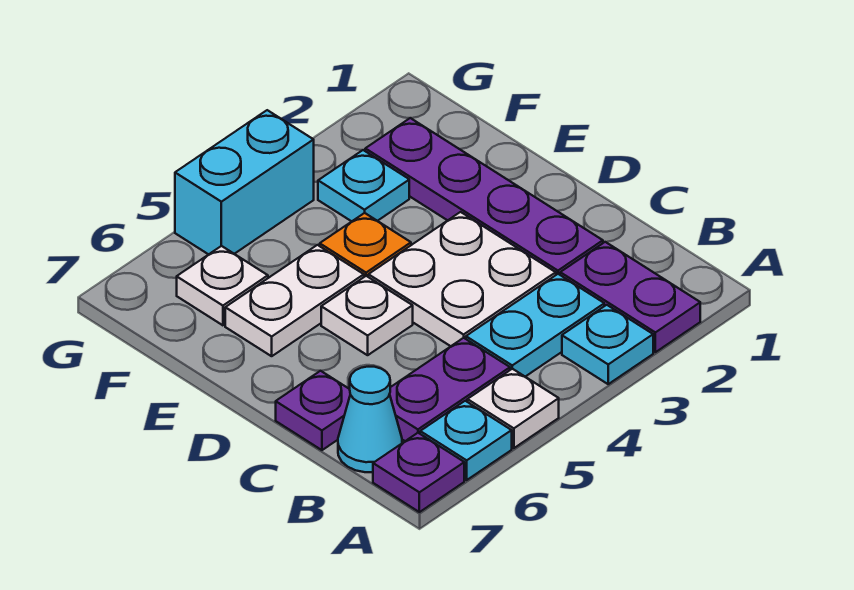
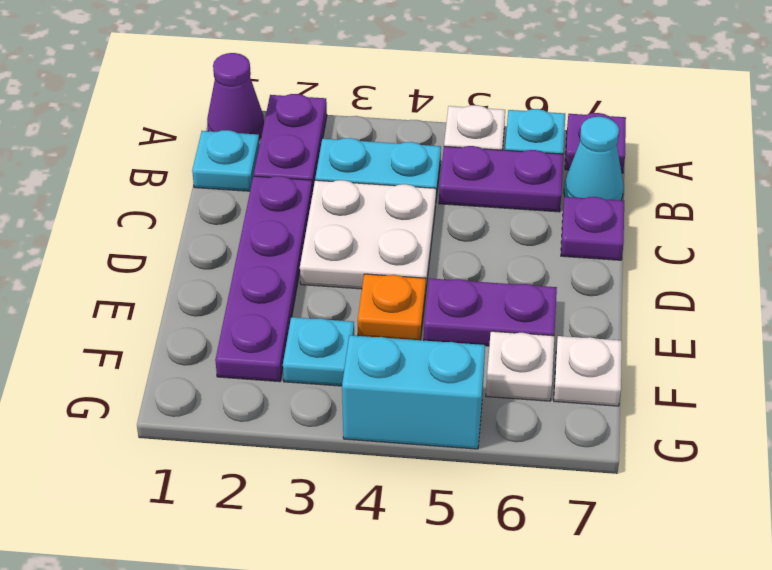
none -> purple 1x1 cone [207,53,264,139]
cyan 1x1 plate [562,305,653,384] -> cyan 1x1 plate moved to [192,130,260,191]
white 1x1 plate [321,276,413,355] -> white 1x1 plate moved to [554,336,622,406]
white 1x2 plate [225,245,364,356] -> purple 1x2 plate [424,278,557,346]

